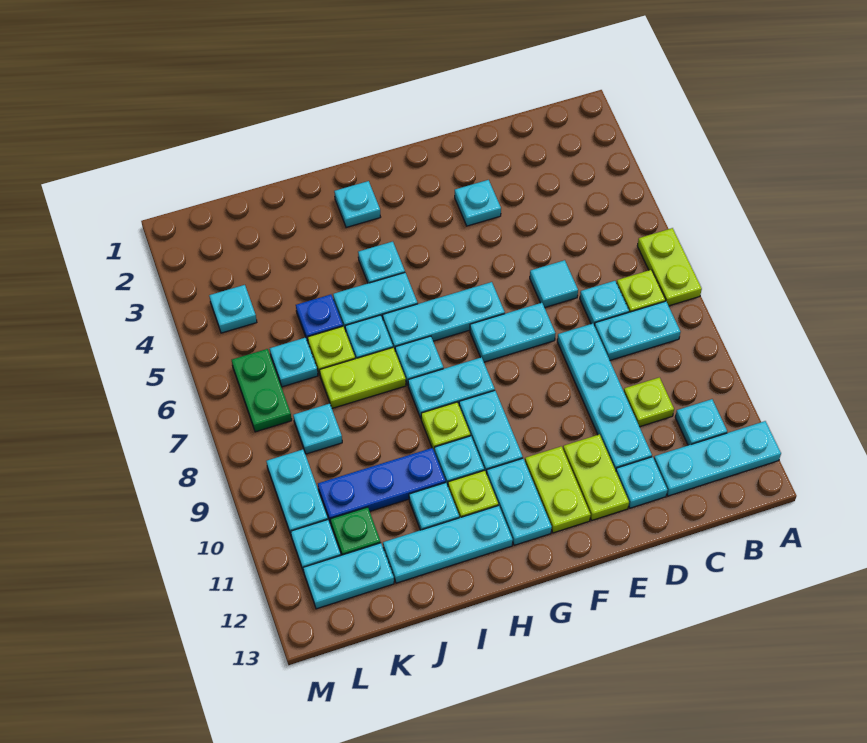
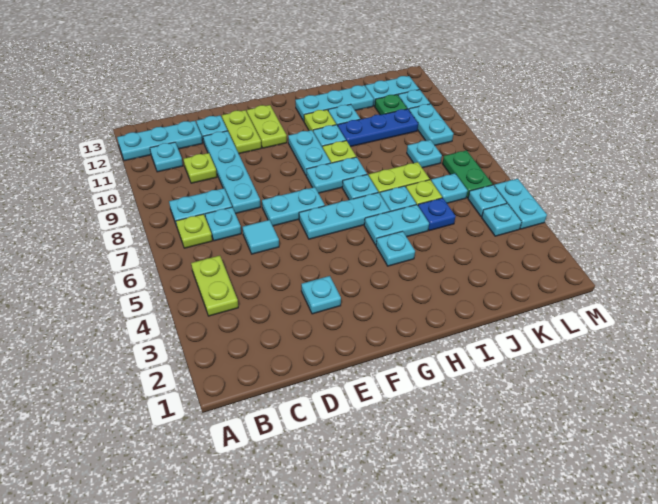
lime 1x2 plate [637,228,702,306] -> lime 1x2 plate moved to [191,256,238,316]
cyan 1x2 plate [487,458,552,545] -> cyan 1x2 plate moved to [494,179,547,229]
cyan 1x1 plate [334,181,380,228] -> cyan 1x1 plate moved to [468,185,507,217]

